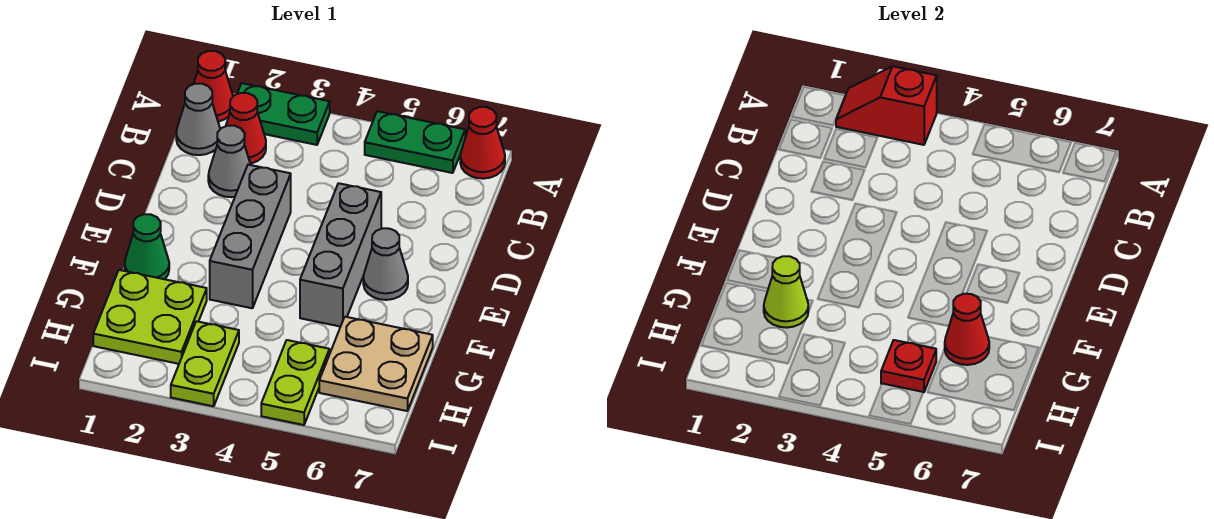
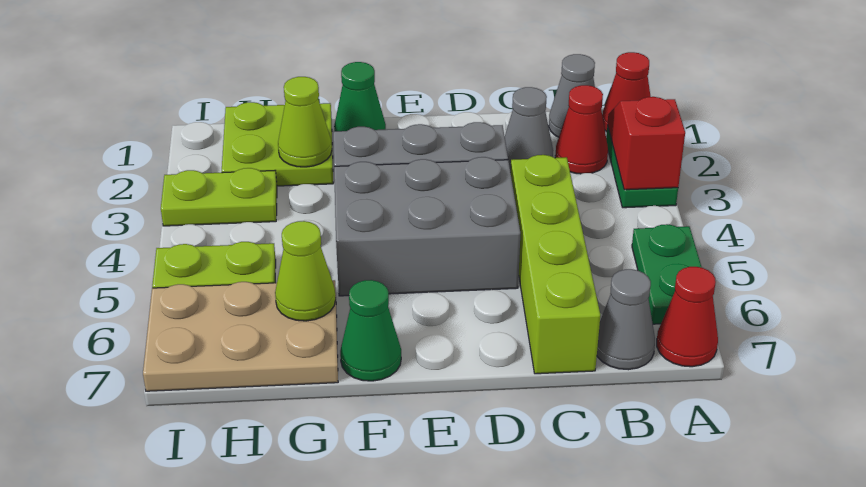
none -> lime 1x4 brick [511,155,600,374]
grey 1x3 brick [300,183,381,327] -> grey 2x3 brick [334,157,520,296]
grey 1x1 cone [363,228,408,300] -> grey 1x1 cone moved to [597,269,655,370]
none -> green 1x1 cone [340,280,401,381]
tan 2x2 plate [319,317,433,411] -> tan 2x3 plate [143,280,338,391]
red 1x1 cone [945,294,989,365] -> lime 1x1 cone [275,221,336,321]
red 1x1 plate [881,340,936,392] -> none

